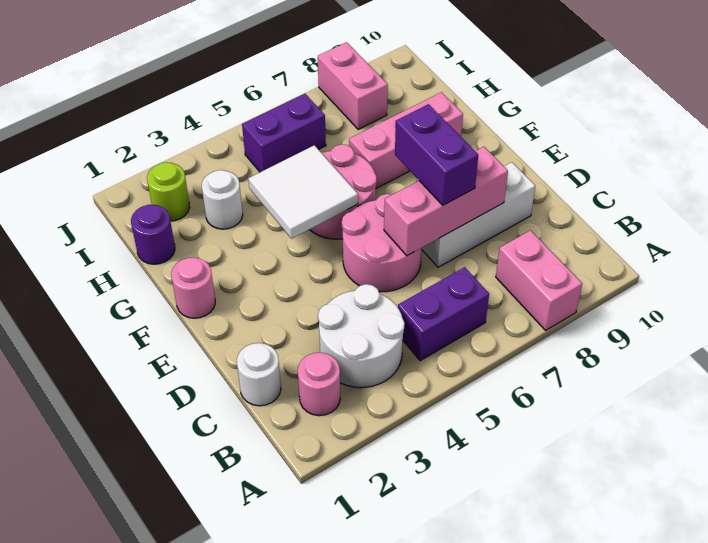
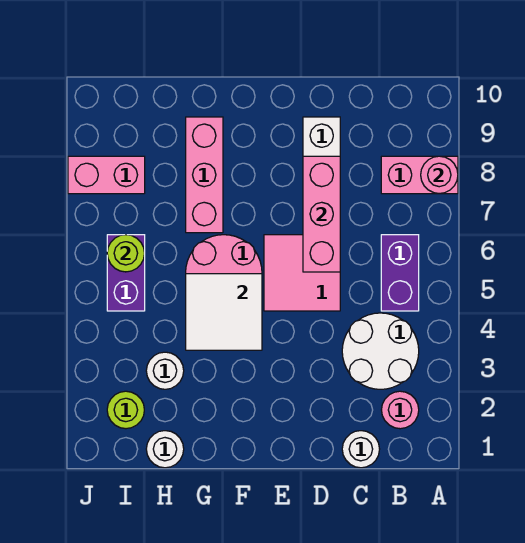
pink 2x2 round brick [342,194,422,292] -> pink 2x2 tile [264,235,340,311]
purple 1x2 brick [395,104,478,205] -> none
pink 1x1 round brick [171,257,215,318] -> pink 1x1 round brick moved to [421,156,458,194]
purple 1x1 round brick [131,205,175,264] -> white 1x1 round brick [146,431,184,468]
none -> lime 1x1 round brick [107,235,144,272]

